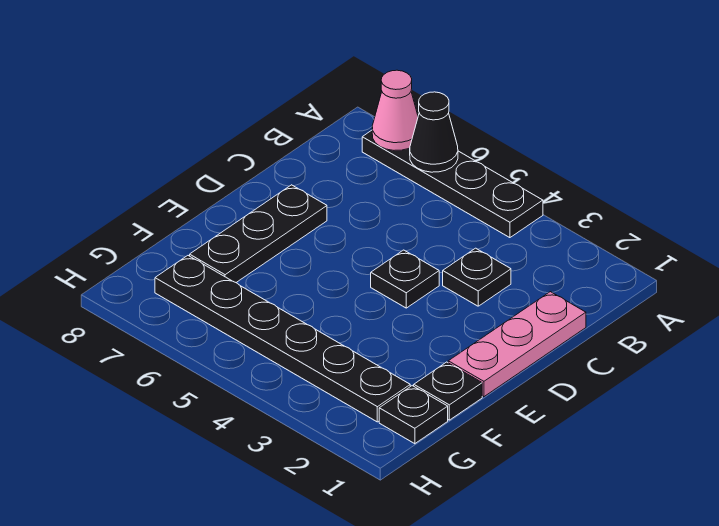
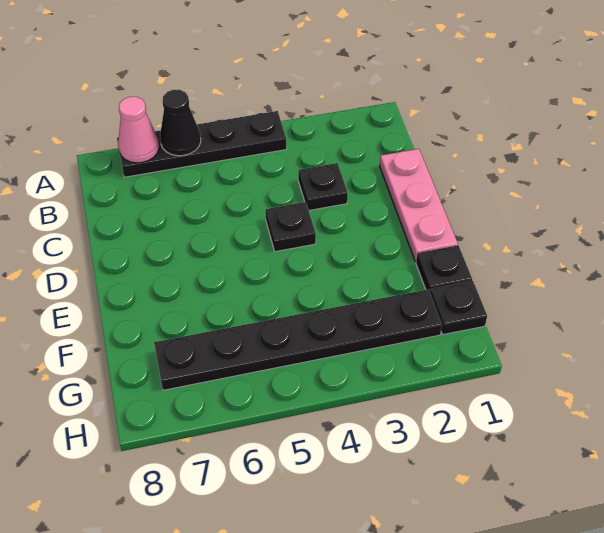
black 1x3 plate [190,185,327,282] -> none

